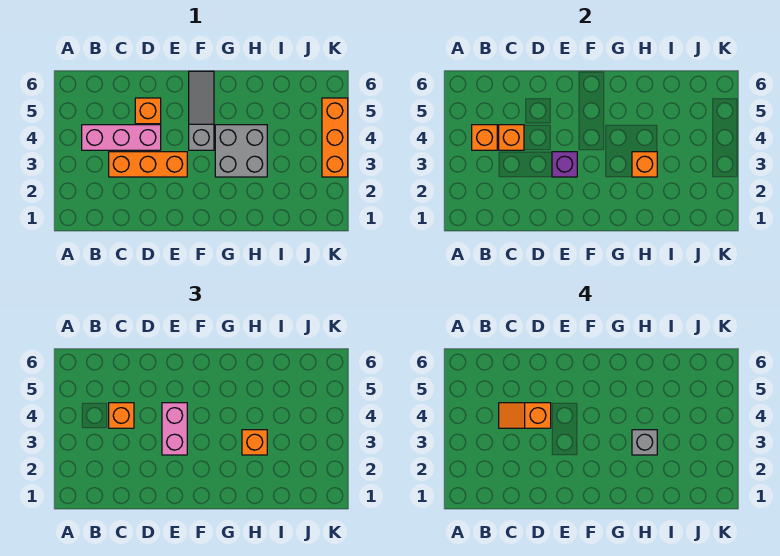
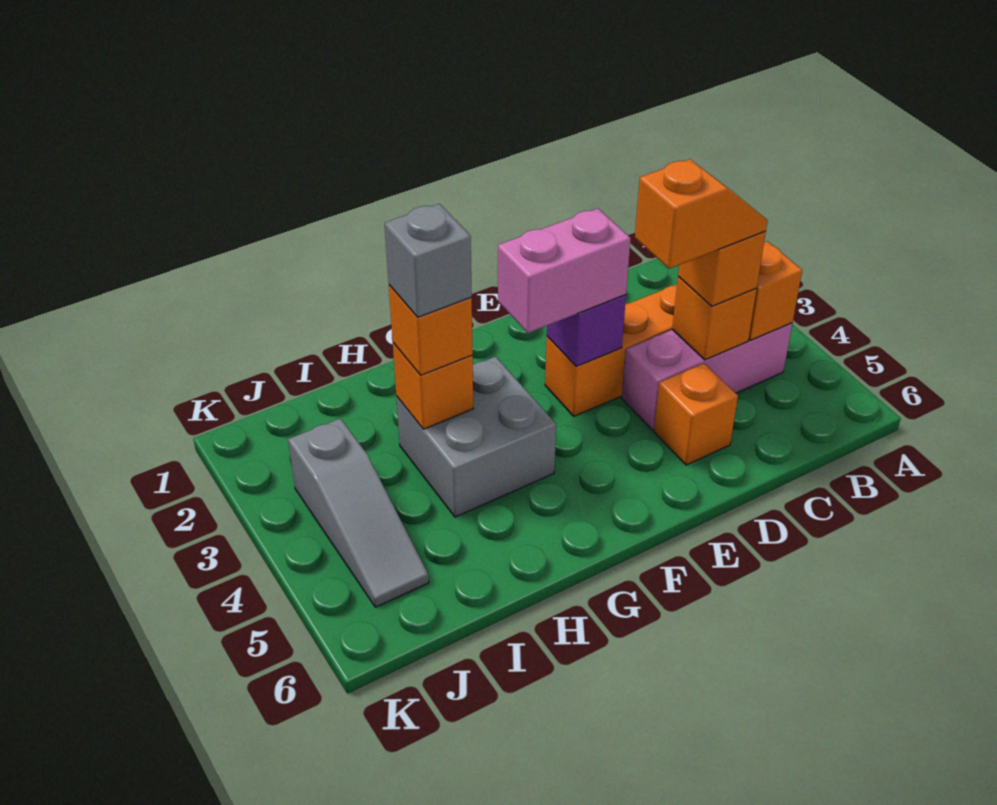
pink 1x2 brick [162,403,187,455] -> pink 1x2 brick turned to [498,209,631,333]
grey 1x3 slope [189,71,214,150] -> grey 1x3 slope moved to [288,418,429,607]
orange 1x3 brick [322,98,348,177] -> none

